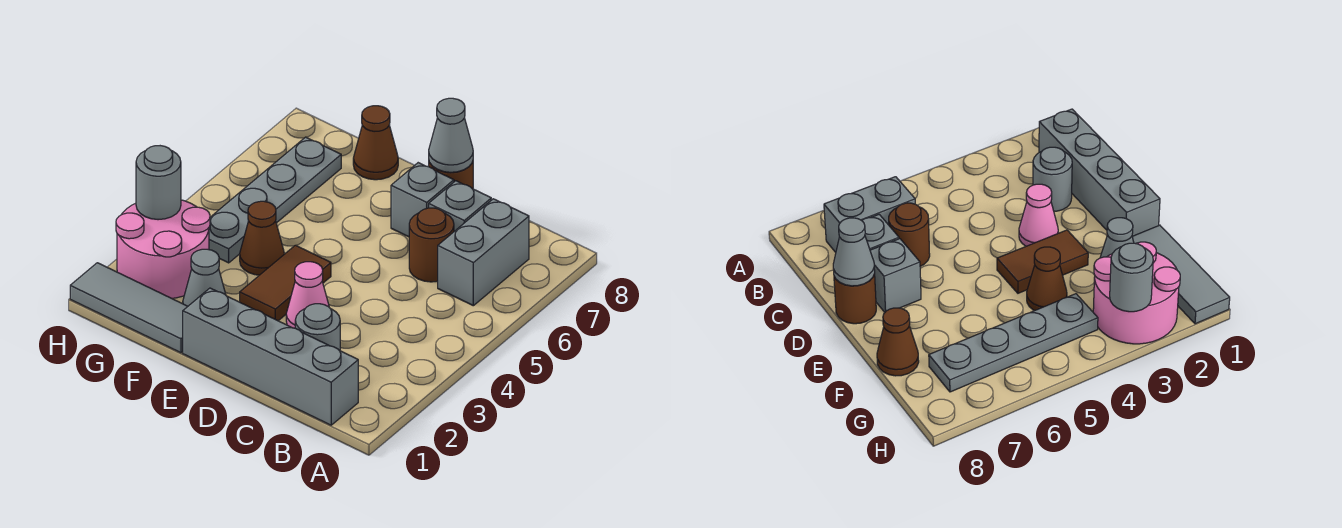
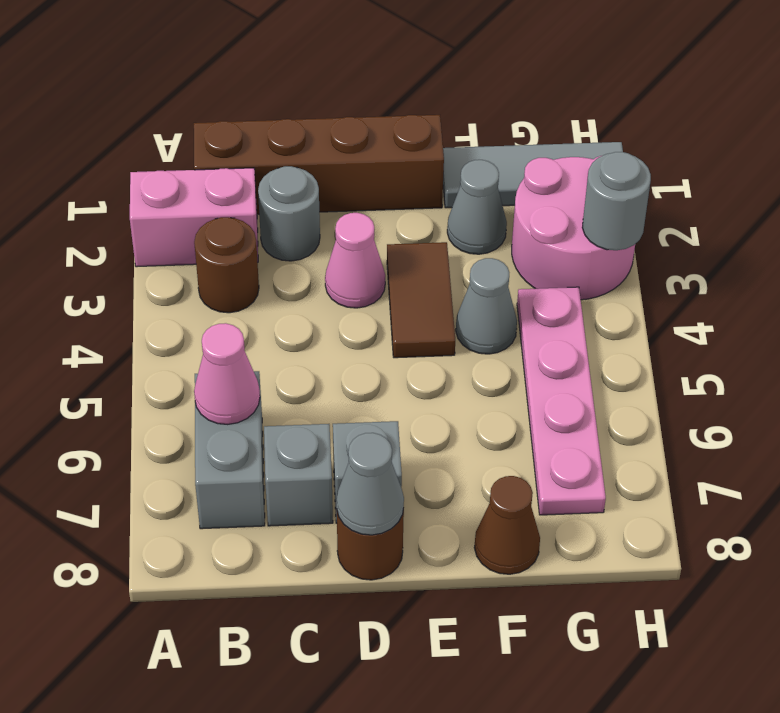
none -> pink 1x2 brick [130,168,258,267]
grey 1x4 brick [183,288,358,425] -> brown 1x4 brick [194,115,444,214]
none -> pink 1x1 cone [194,323,260,424]
brown 1x1 round brick [409,208,454,282] -> brown 1x1 round brick moved to [194,217,259,313]
brown 1x1 cone [240,201,284,275] -> grey 1x1 cone [456,258,517,354]
grey 1x4 plate [209,137,341,263] -> pink 1x4 plate [517,287,606,515]

